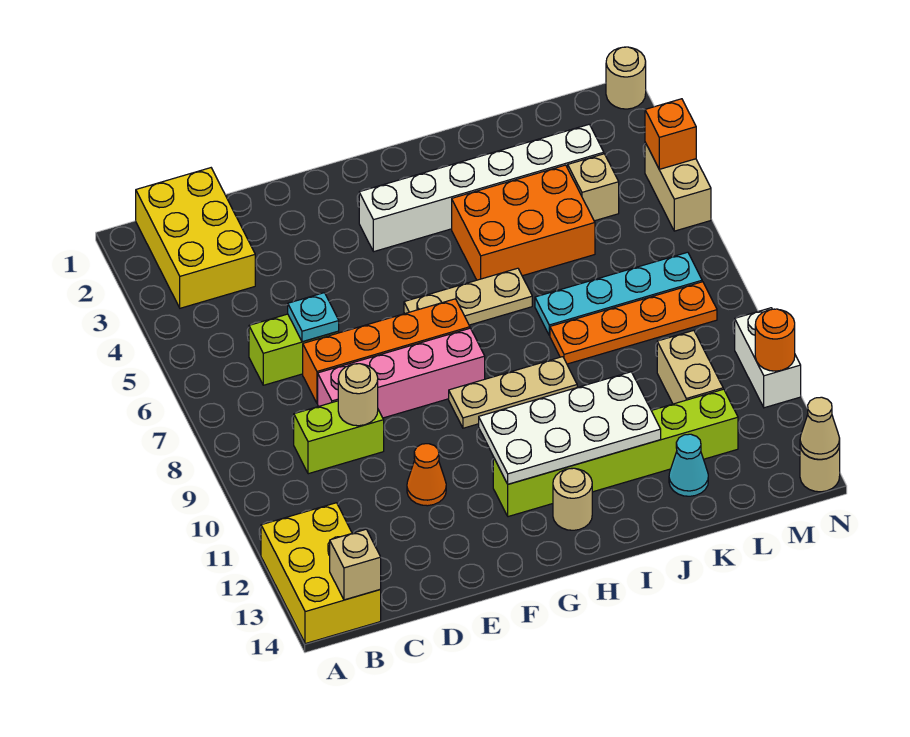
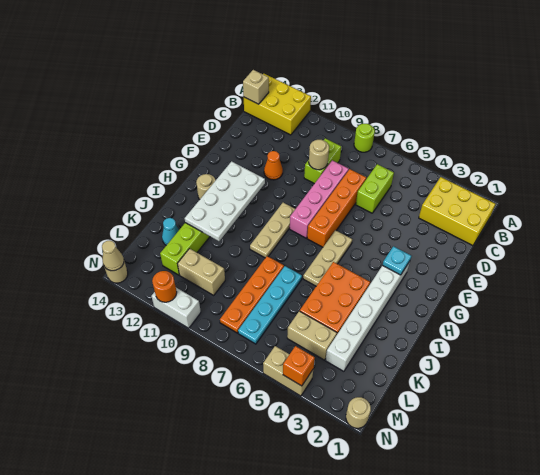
none -> lime 1x1 round brick [354,124,375,152]
cyan 1x1 plate [288,293,339,342] -> cyan 1x1 plate moved to [383,246,411,275]
tan 1x1 brick [568,154,619,221] -> tan 1x2 brick [287,311,337,360]

